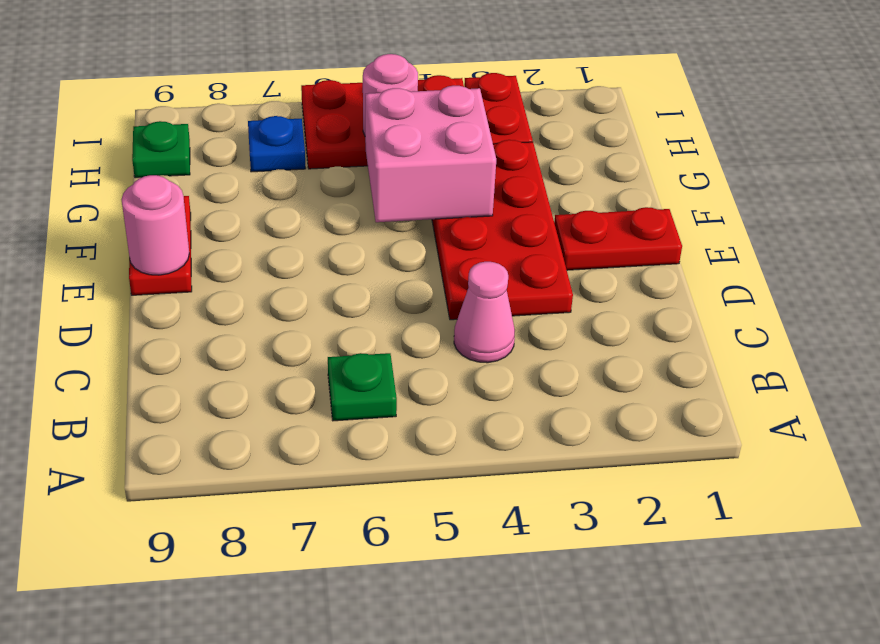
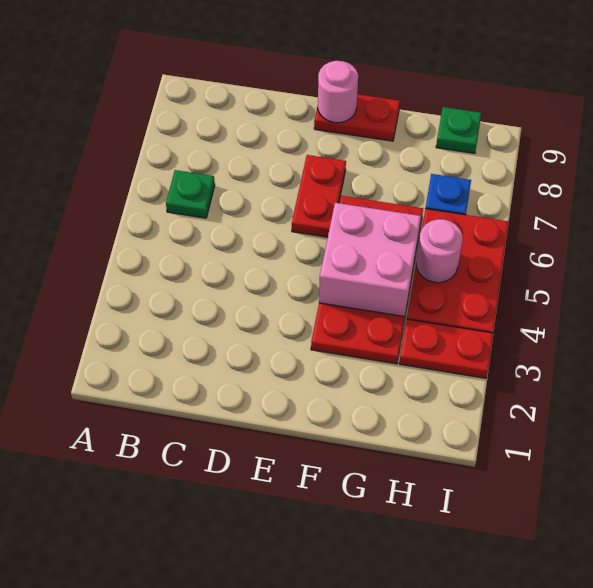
pink 1x1 cone [454,262,515,363] -> none
red 2x4 plate [432,140,573,320] -> red 2x4 plate turned to [311,196,423,364]
red 1x2 plate [554,207,682,270] -> red 1x2 plate moved to [292,155,346,237]

